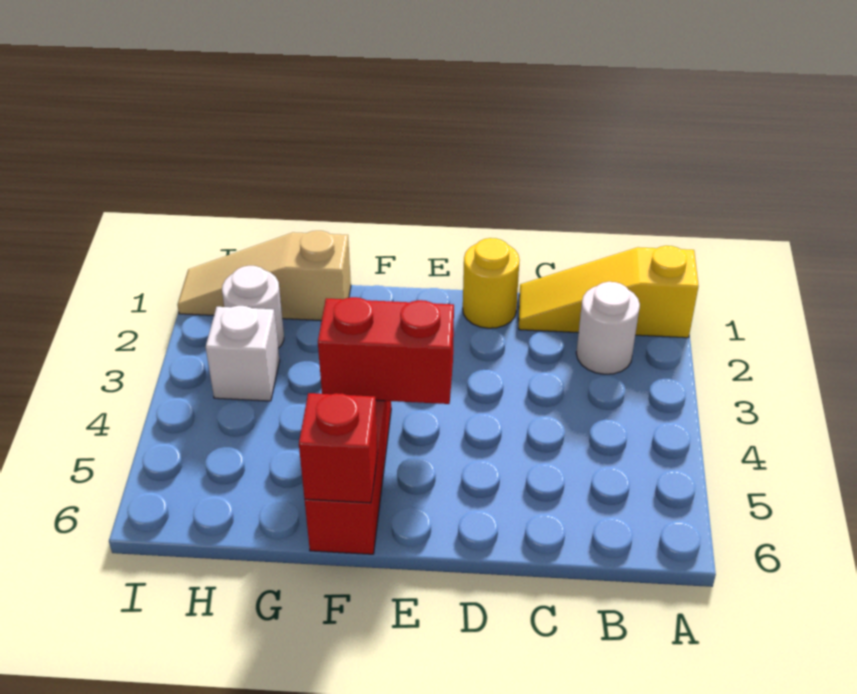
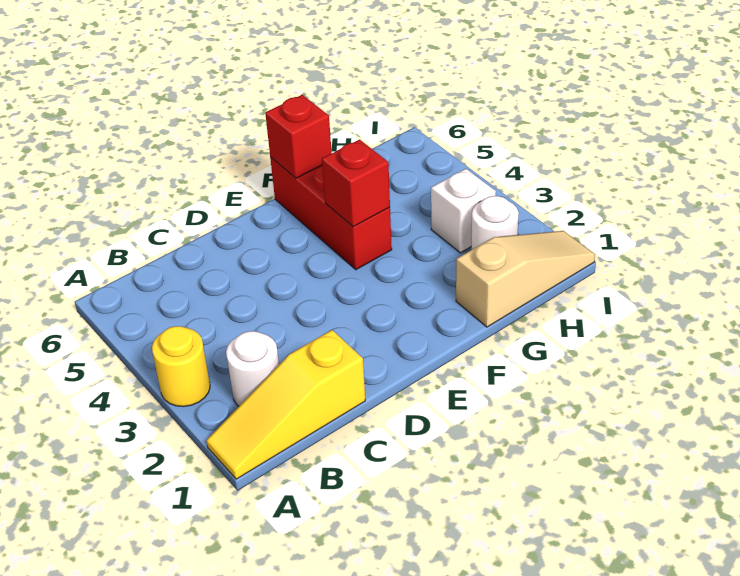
yellow 1x3 slope [519,246,698,338] -> yellow 1x3 slope turned to [206,330,365,479]
yellow 1x1 round brick [463,238,520,328] -> yellow 1x1 round brick moved to [152,326,210,407]
red 1x2 brick [318,297,454,404] -> red 1x1 brick [322,140,390,227]

